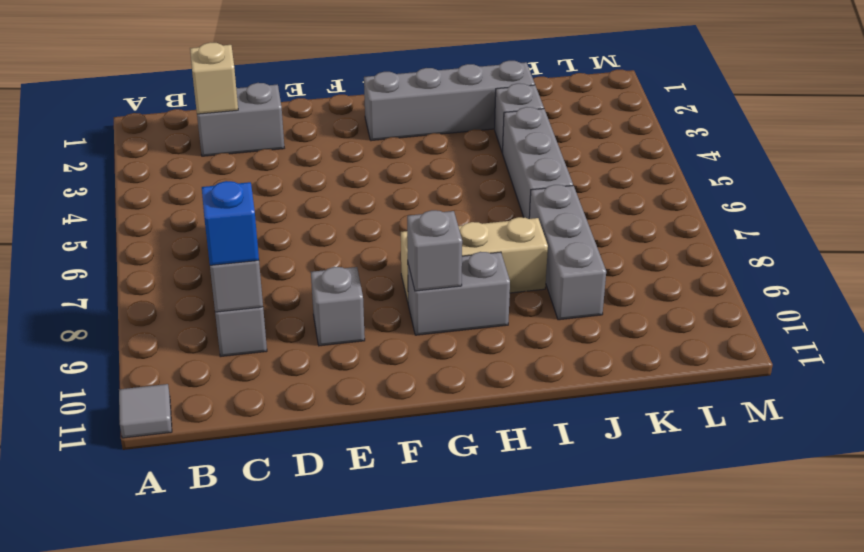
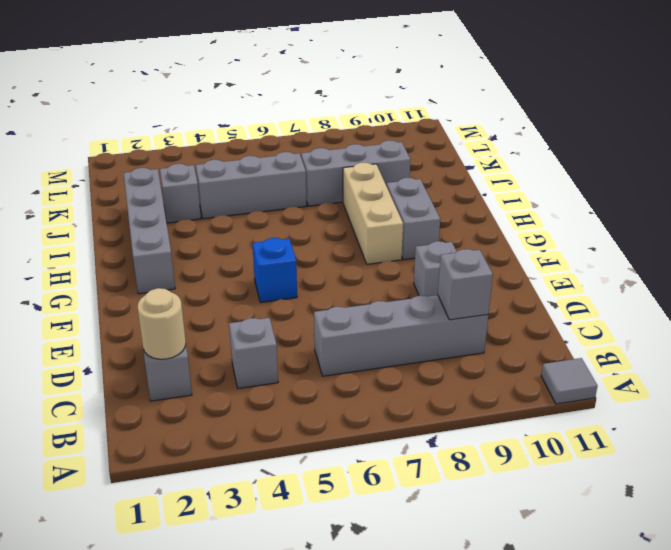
tan 1x1 brick [190,42,238,114] -> tan 1x1 round brick [138,288,186,359]
blue 1x1 brick [202,181,259,265] -> blue 1x1 brick moved to [253,238,297,303]
grey 1x1 brick [407,210,462,291] -> grey 1x1 brick moved to [229,318,278,388]

